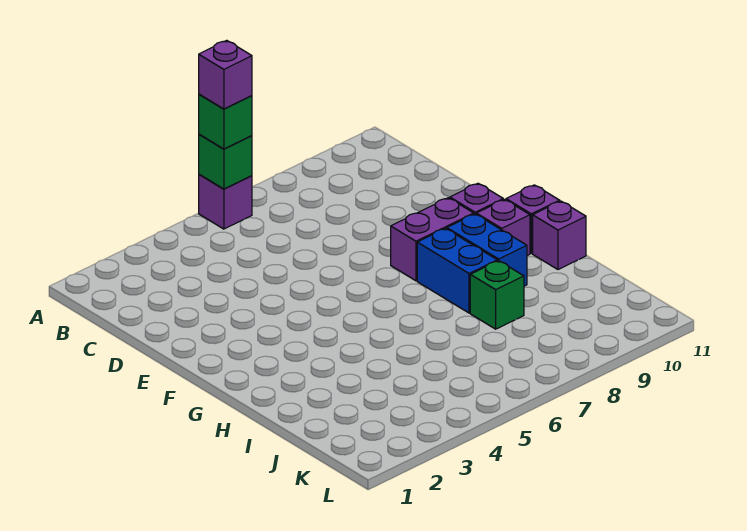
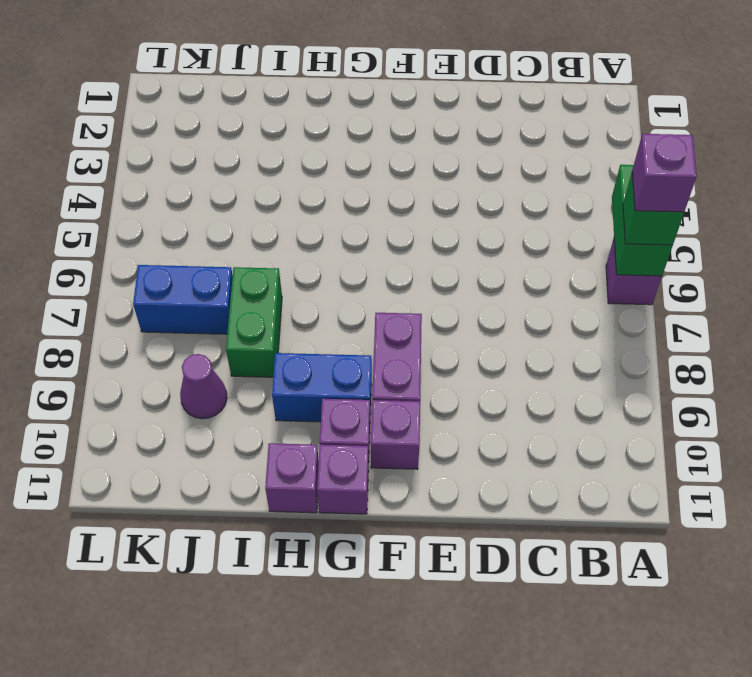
green 1x1 brick [199,135,252,189] -> green 1x2 brick [612,165,673,276]
blue 1x2 brick [417,228,497,313] -> blue 1x2 brick moved to [133,265,233,334]
green 1x1 brick [470,261,524,329] -> green 1x2 brick [226,267,282,377]
none -> purple 1x1 cone [180,354,227,419]

